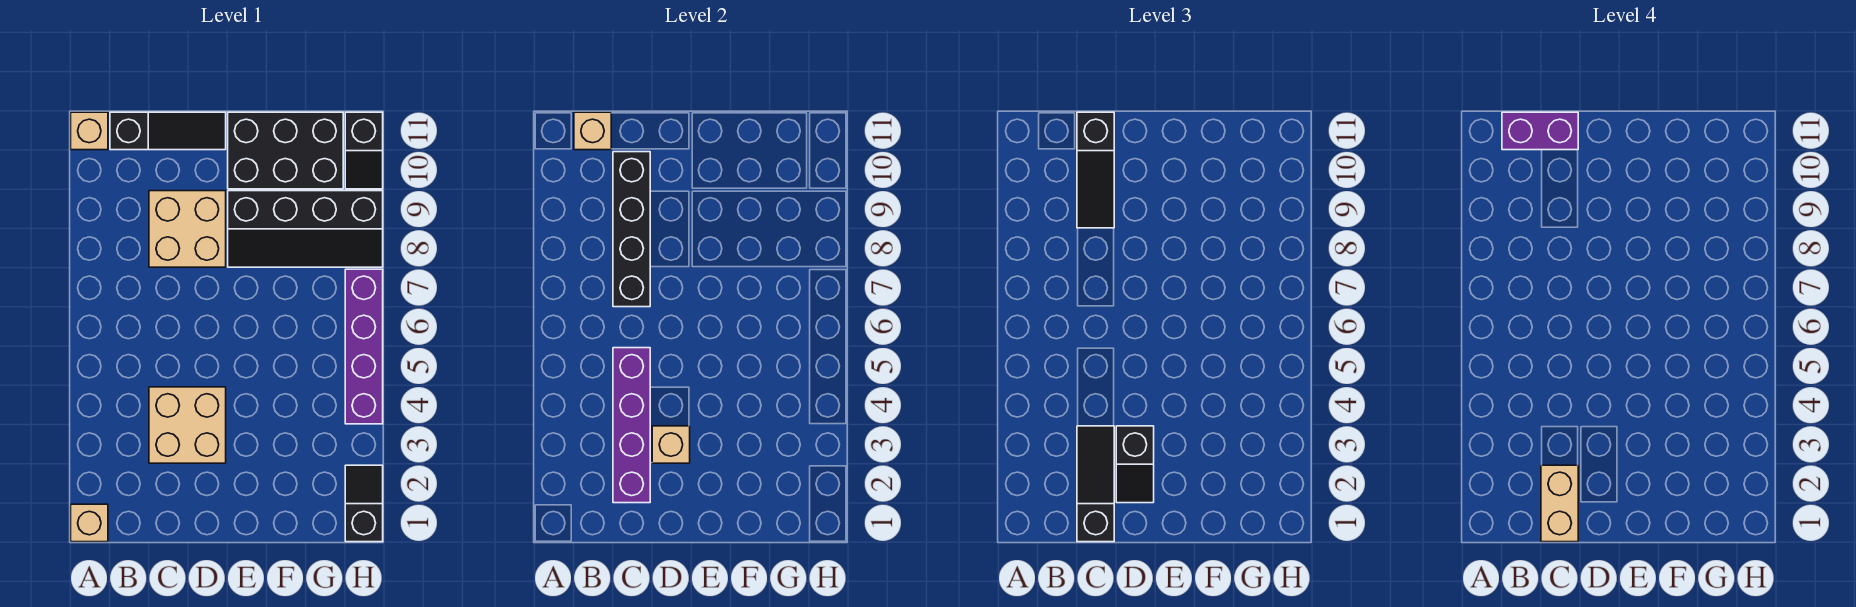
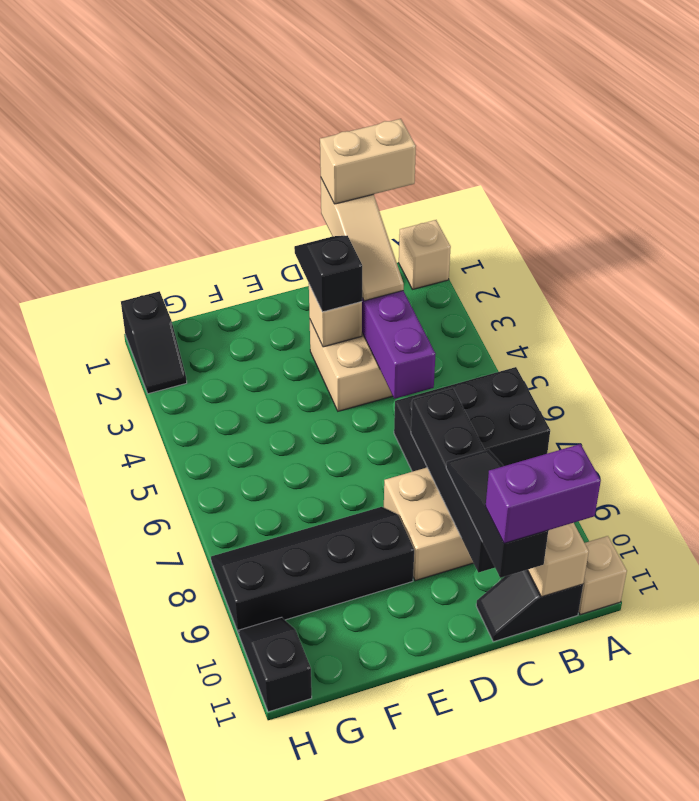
black 1x3 slope [110,112,226,150] -> black 1x2 slope [476,570,583,642]
black 1x3 slope [1077,426,1114,542] -> tan 1x3 slope [321,179,404,301]
tan 1x2 brick [1541,465,1578,542] -> tan 1x2 brick turned to [320,119,416,204]
black 2x3 brick [228,112,343,189] -> black 2x3 brick moved to [394,367,550,472]
purple 1x4 brick [345,269,383,424] -> none

